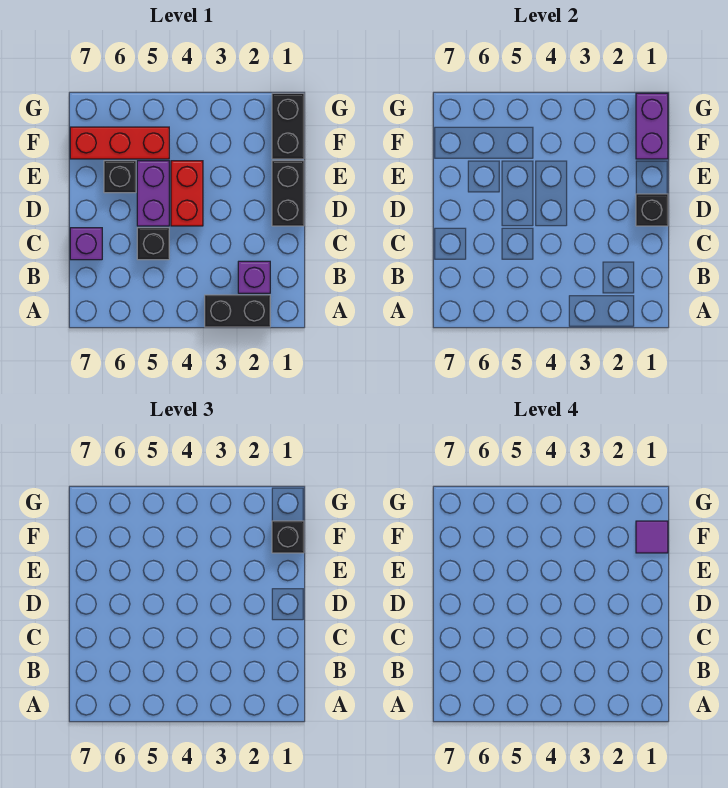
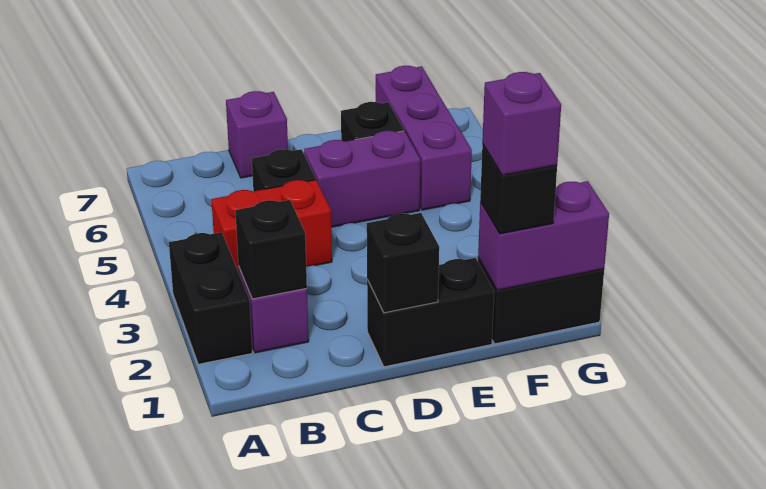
none -> black 1x1 brick [235,200,307,299]
red 1x2 brick [171,161,203,226] -> red 1x2 brick moved to [211,180,332,273]
purple 1x1 tile [636,521,668,553] -> purple 1x1 brick [482,72,561,175]
red 1x3 brick [70,127,169,159] -> purple 1x3 brick [376,66,472,210]

